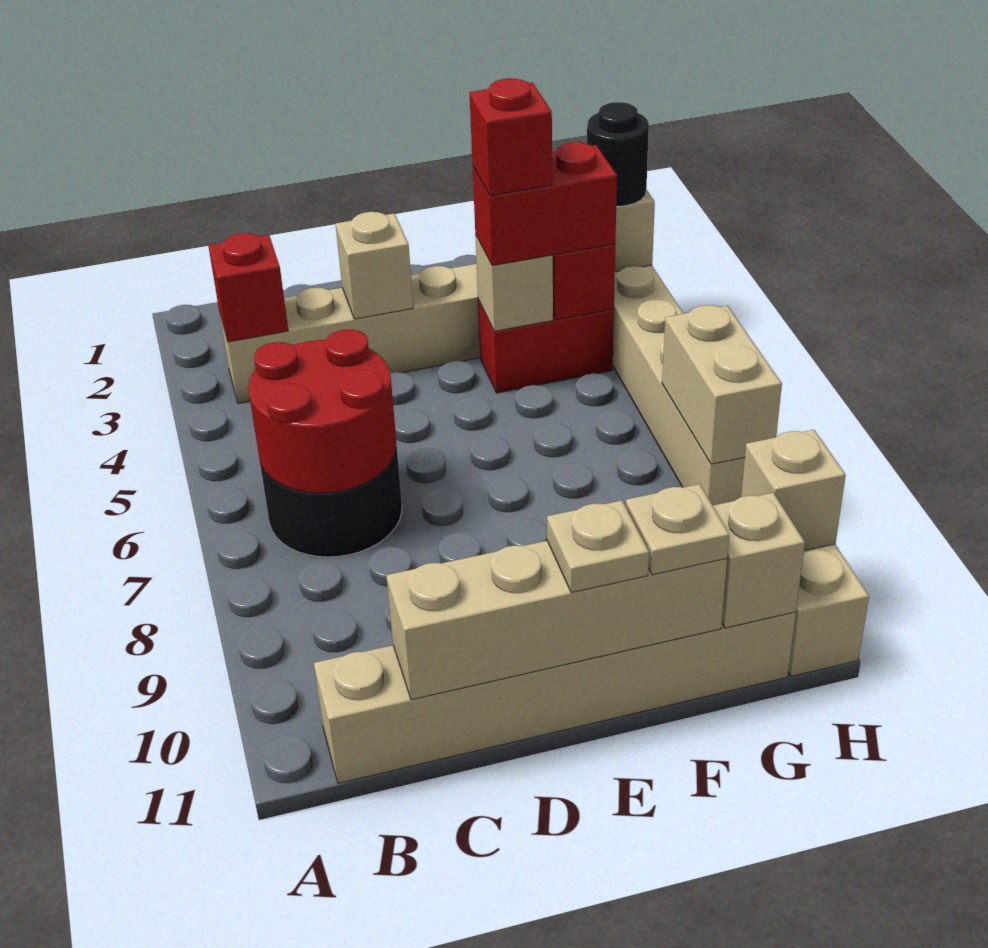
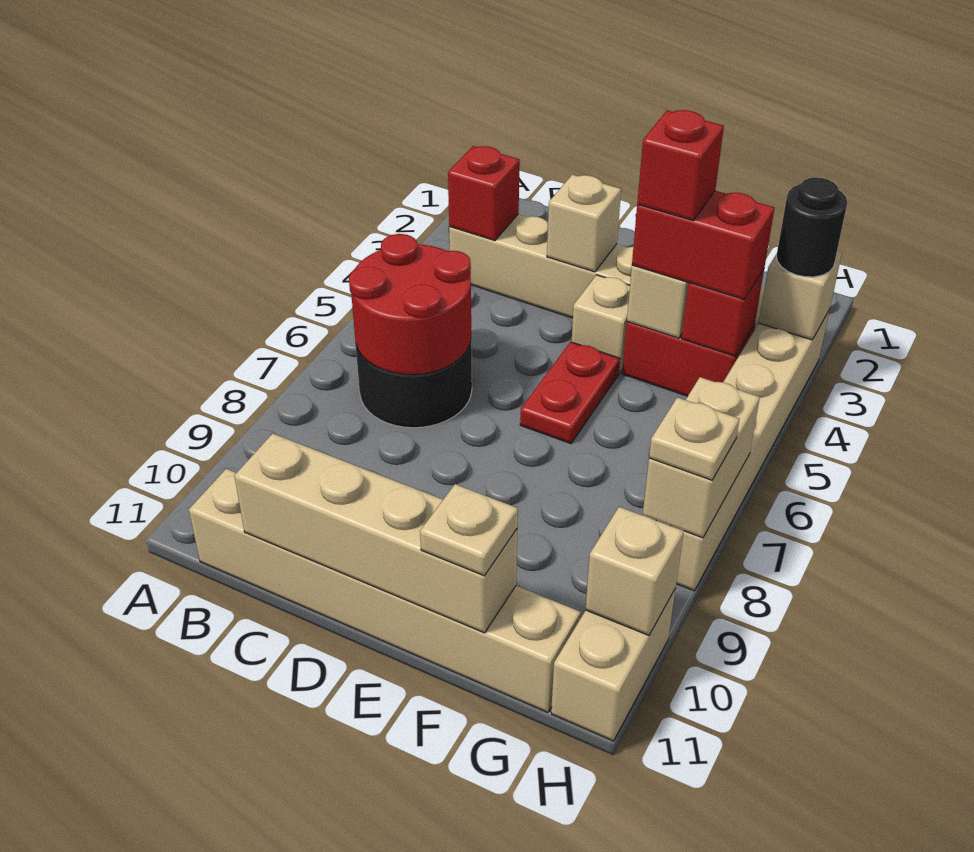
none -> red 1x2 plate [520,342,620,444]
tan 1x1 plate [547,500,649,593] -> tan 1x1 plate moved to [649,397,740,480]
tan 1x1 brick [713,493,805,628] -> tan 1x1 brick moved to [572,275,630,373]

